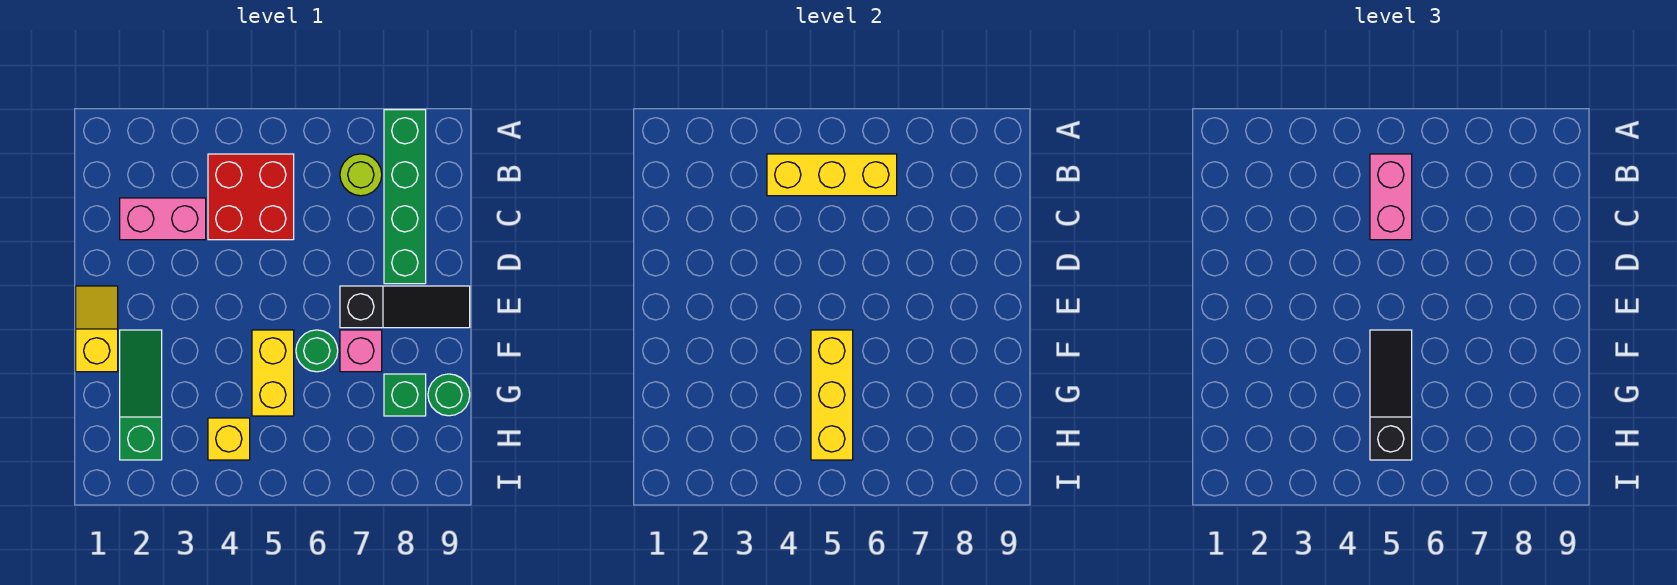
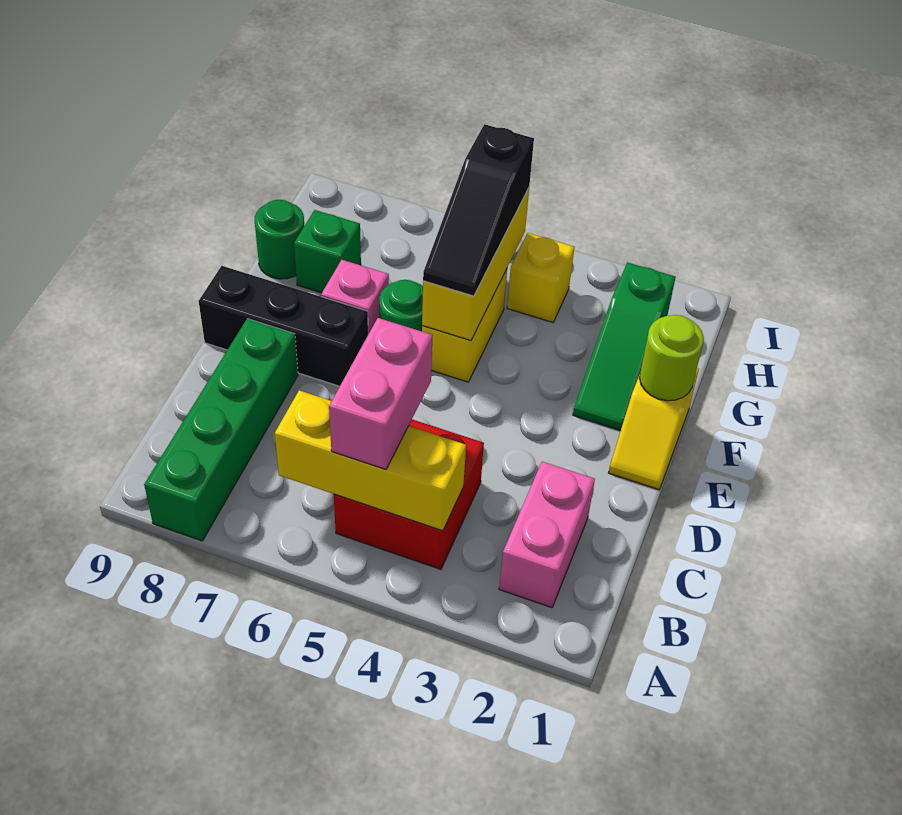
lime 1x1 round brick [340,154,382,196] -> lime 1x1 round brick moved to [640,315,704,401]
pink 1x2 brick [120,198,206,240] -> pink 1x2 brick turned to [499,462,595,608]
black 1x3 slope [340,286,470,328] -> black 1x3 brick [199,266,368,386]

